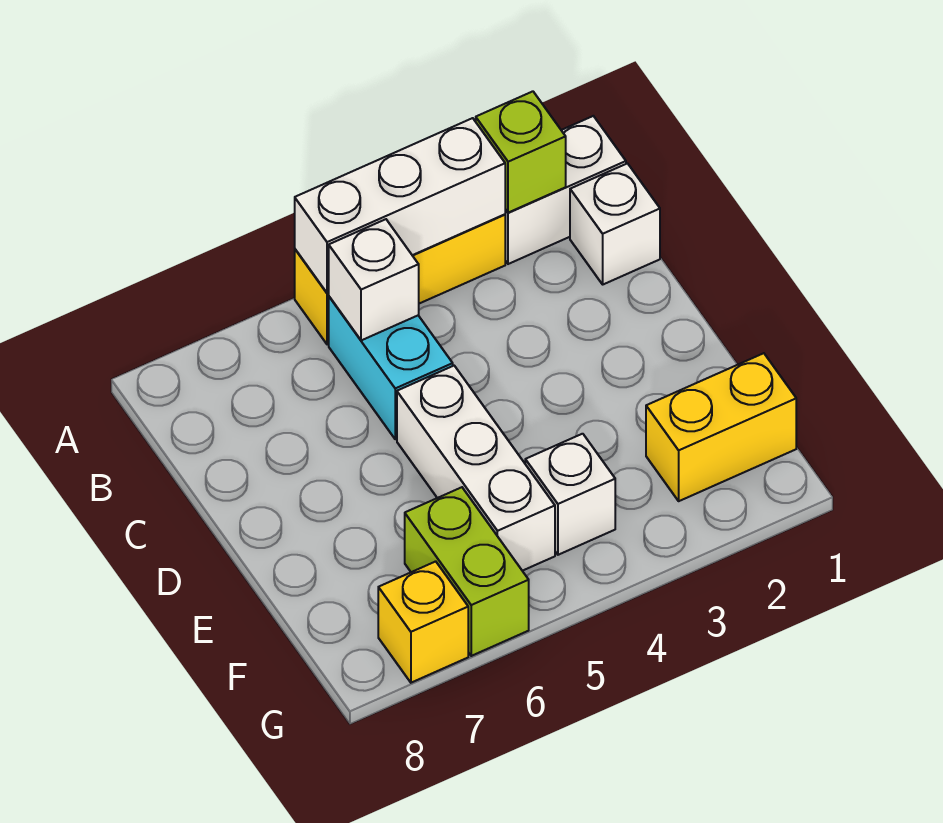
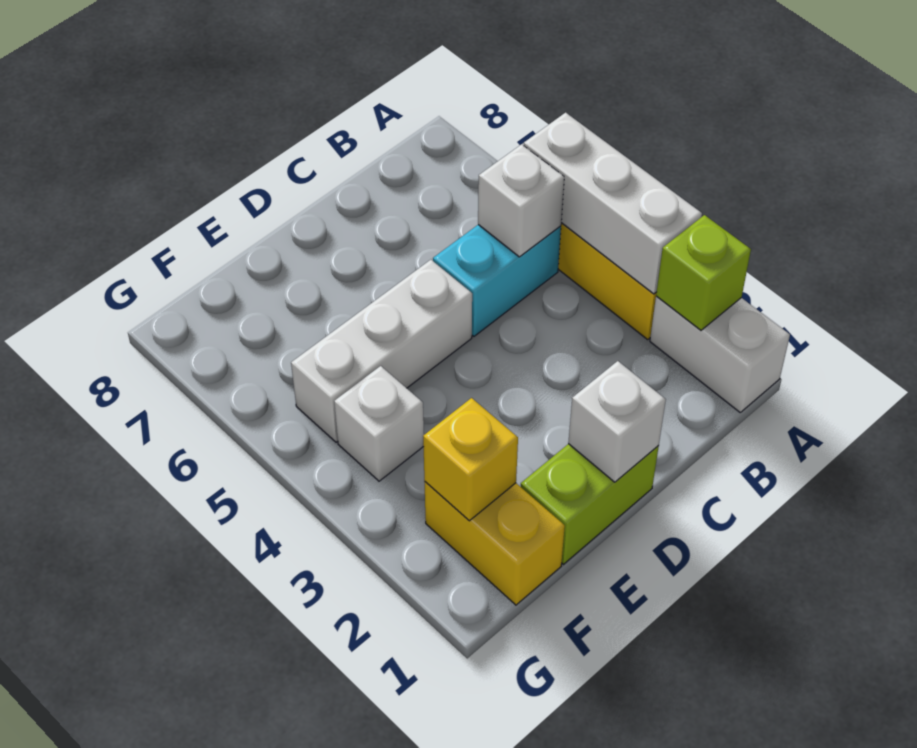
white 1x1 brick [570,163,660,284] -> white 1x1 brick moved to [568,361,666,482]
lime 1x2 brick [405,487,529,656] -> lime 1x2 brick moved to [521,444,659,564]
yellow 1x1 brick [378,561,468,683] -> yellow 1x1 brick moved to [423,398,518,521]

